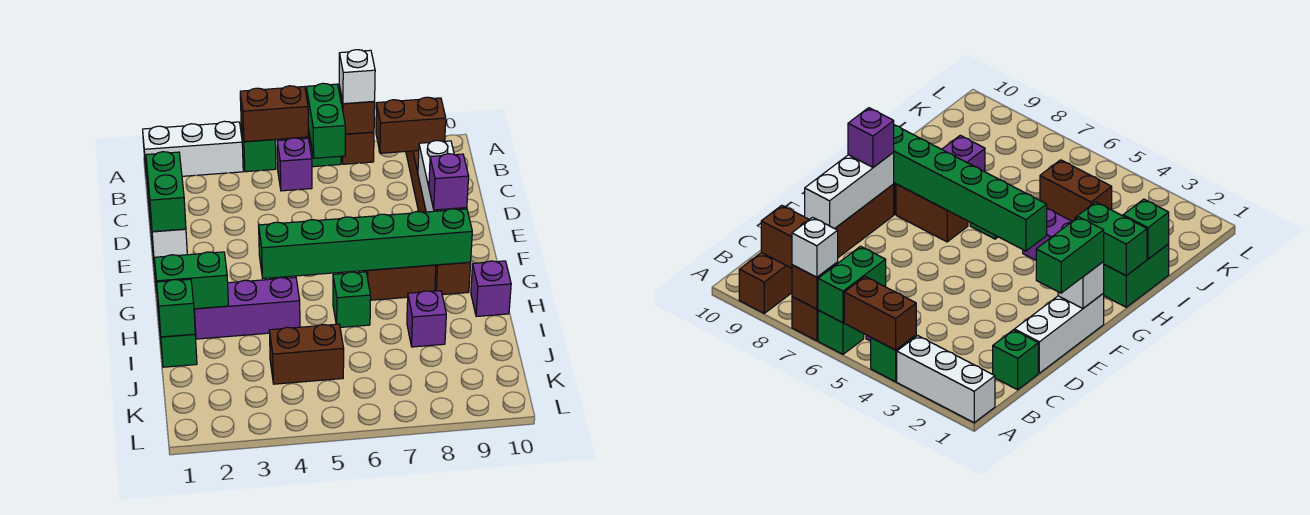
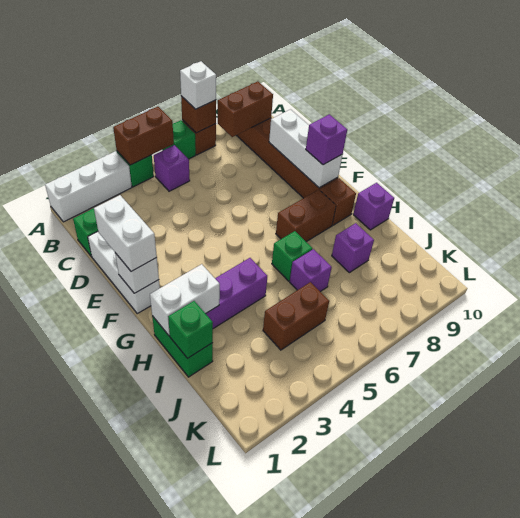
green 1x2 brick [306,83,345,158] -> none
green 1x2 brick [146,152,186,232] -> white 1x2 brick [94,195,157,271]
green 1x6 brick [259,209,472,278] -> none
green 1x2 brick [154,252,228,309] -> white 1x2 brick [150,264,220,336]
none -> purple 1x1 brick [290,249,332,292]

